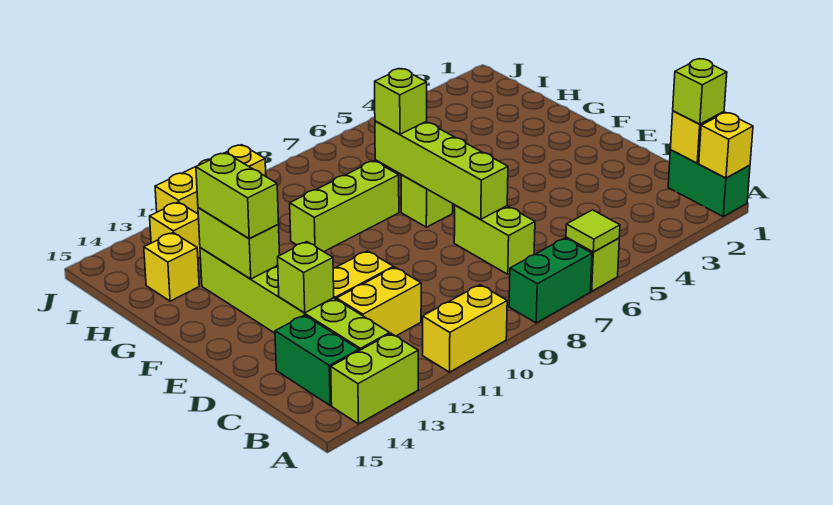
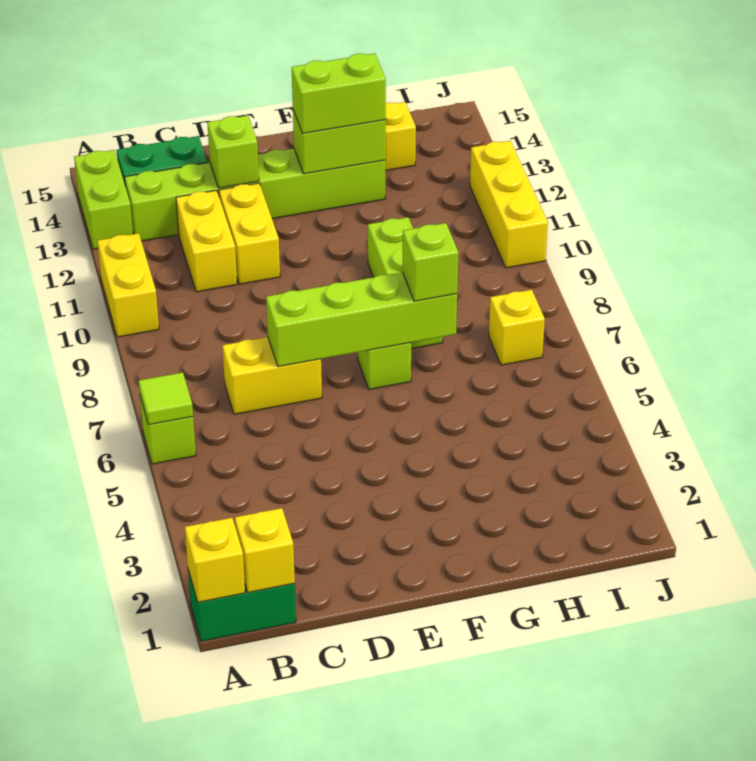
green 1x2 brick [509,238,592,323] -> none
lime 1x1 brick [673,59,727,124] -> none
lime 1x2 brick [454,205,535,274] -> yellow 1x2 brick [222,337,322,414]
yellow 1x1 brick [150,202,200,258] -> yellow 1x1 brick moved to [489,290,545,365]

